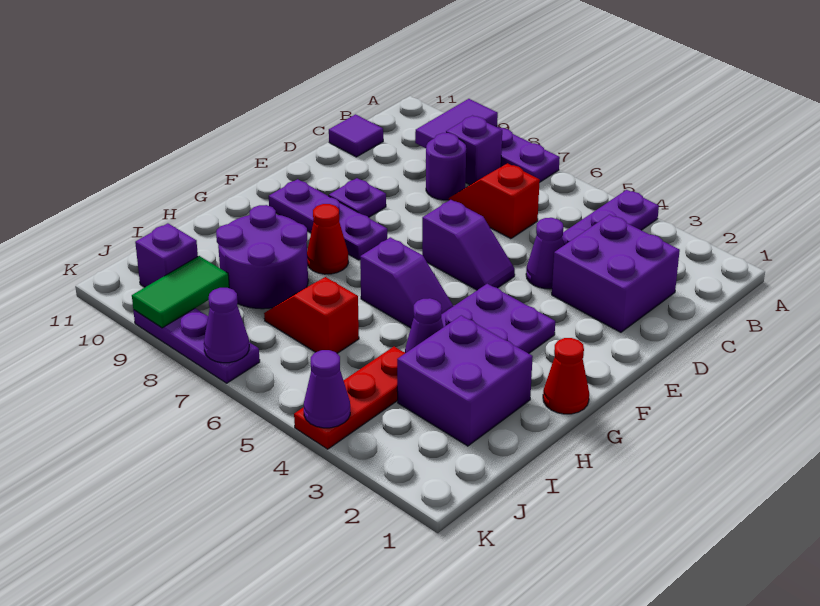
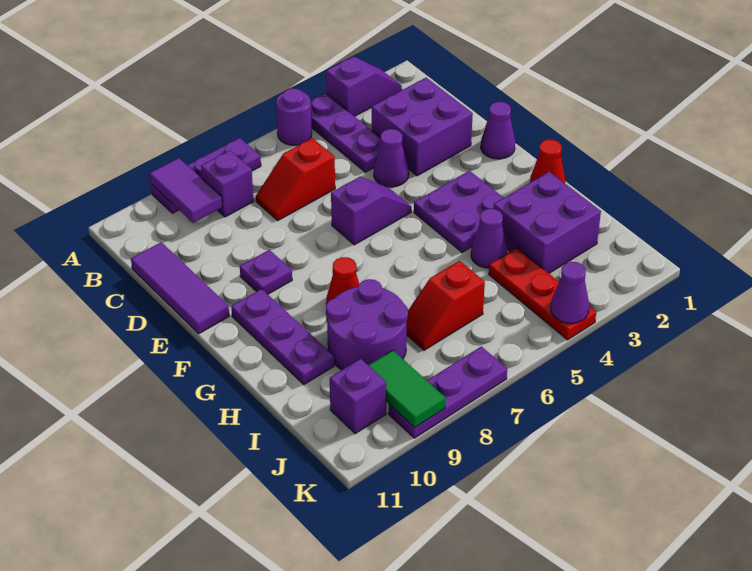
purple 1x1 round brick [426,133,466,200] -> purple 1x1 round brick moved to [276,88,312,145]
purple 1x1 tile [329,114,383,157] -> purple 1x3 tile [131,242,229,334]
purple 1x3 plate [269,179,387,260] -> purple 1x3 plate turned to [231,289,334,384]
purple 1x2 slope [360,237,453,328] -> purple 1x2 slope moved to [326,56,402,116]
purple 1x1 cone [204,288,249,363] -> purple 1x1 cone moved to [481,102,515,159]

